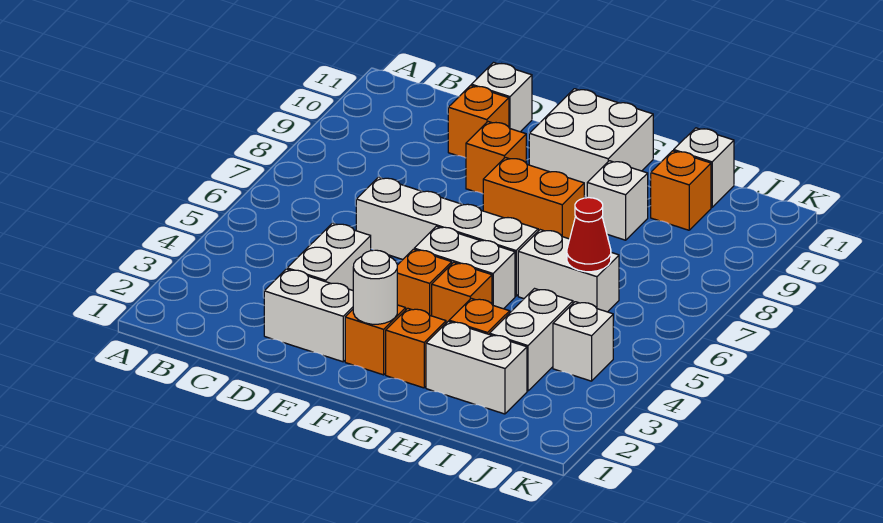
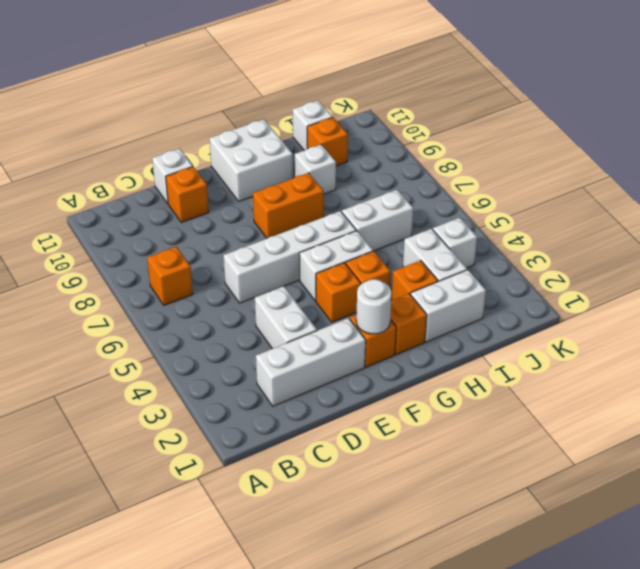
white 1x2 brick [264,269,353,362] -> white 1x3 brick [256,318,366,406]
orange 1x1 brick [466,122,526,194] -> orange 1x1 brick moved to [147,246,193,305]
red 1x1 cone [567,198,611,272] -> none

